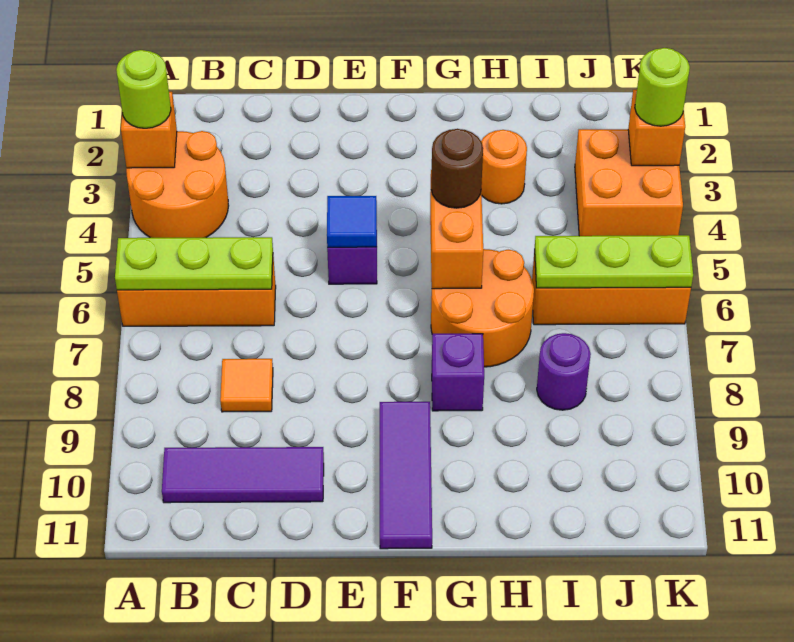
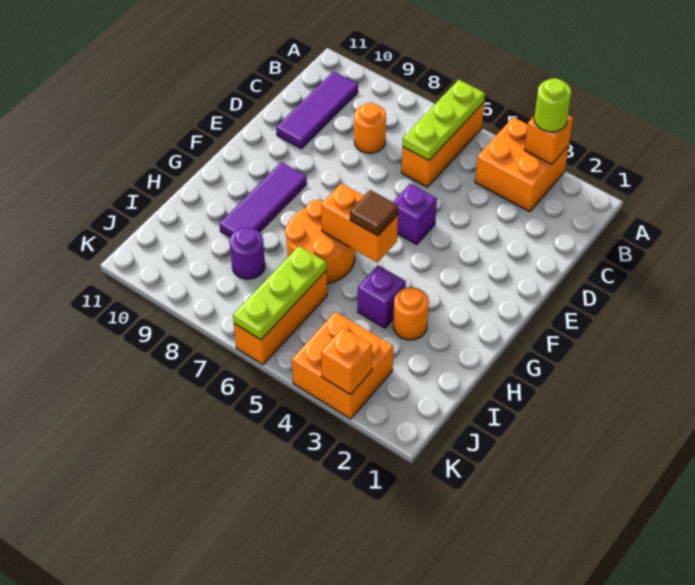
orange 2x2 round brick [126,131,229,238] -> orange 2x2 brick [475,117,569,212]
orange 1x1 tile [220,359,273,412] -> orange 1x1 round brick [354,103,386,153]
blue 1x1 tile [327,196,377,247] -> none
purple 1x3 tile [380,402,432,549] -> purple 1x3 tile turned to [219,162,307,237]
brown 1x1 round brick [431,129,483,208] -> brown 1x1 tile [350,190,398,236]
purple 1x1 brick [432,334,484,411] -> purple 1x1 brick moved to [358,265,406,328]
lime 1x1 round brick [635,48,690,126] -> none

